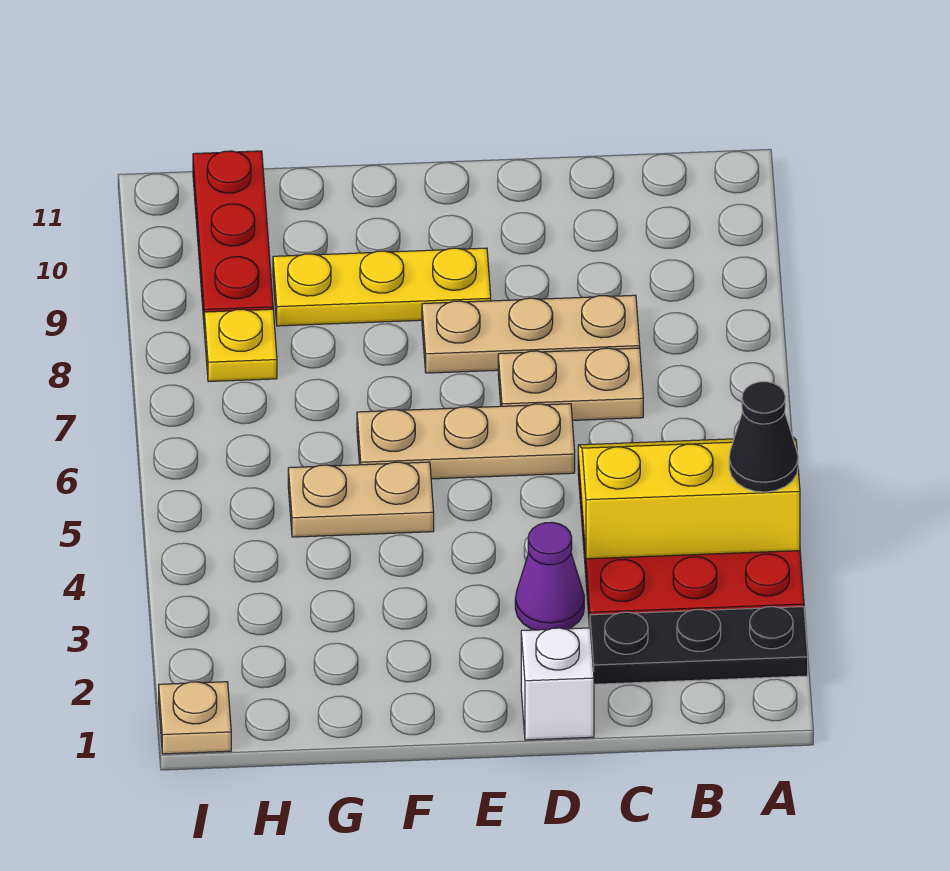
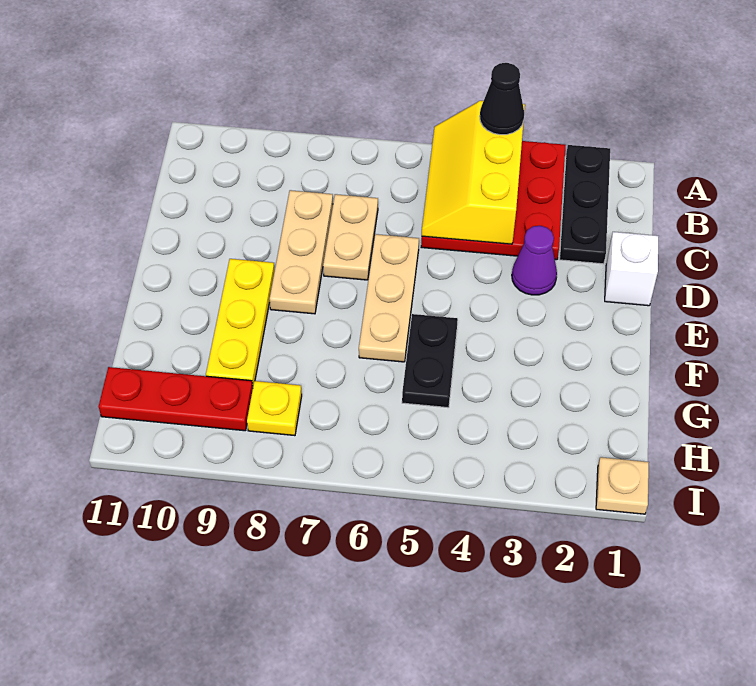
tan 1x2 plate [288,462,434,537] -> black 1x2 plate [402,314,458,408]

